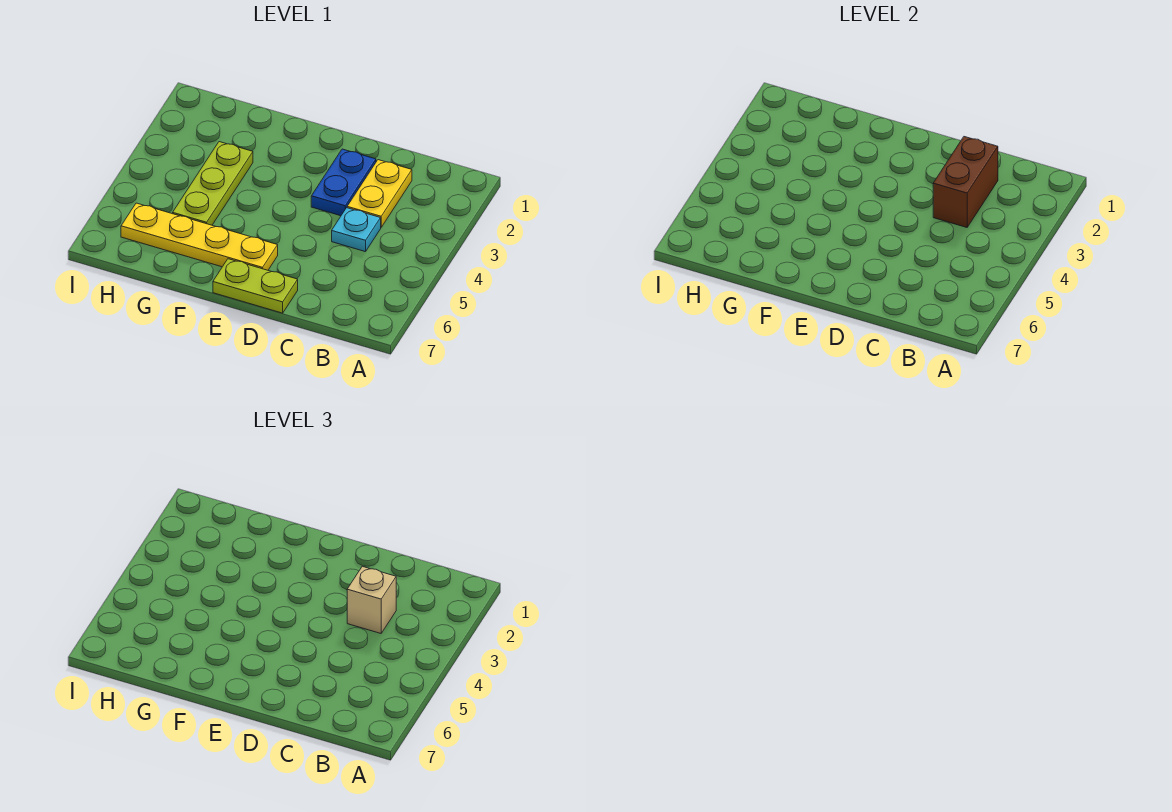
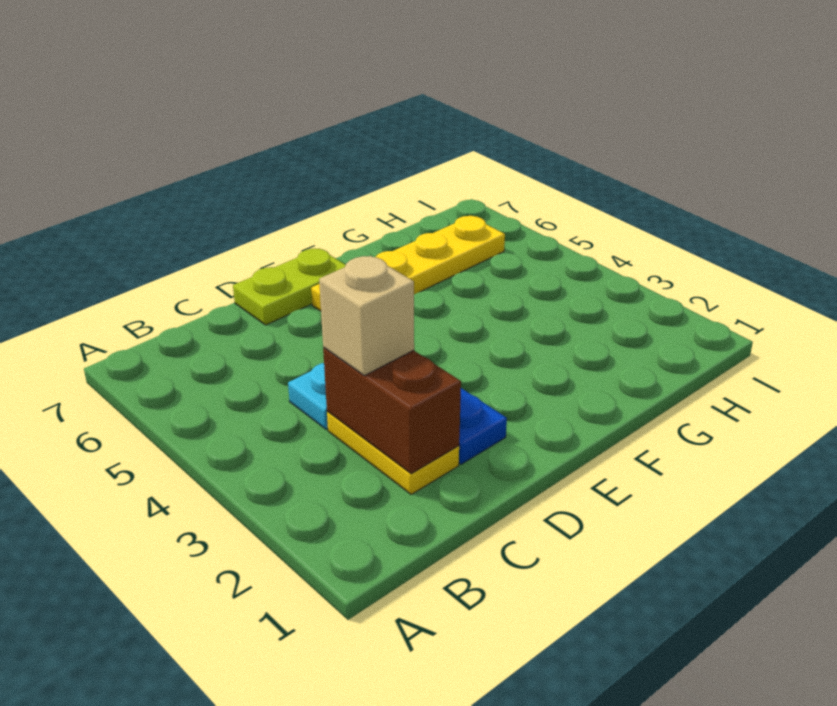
lime 1x3 plate [173,142,253,225] -> none

